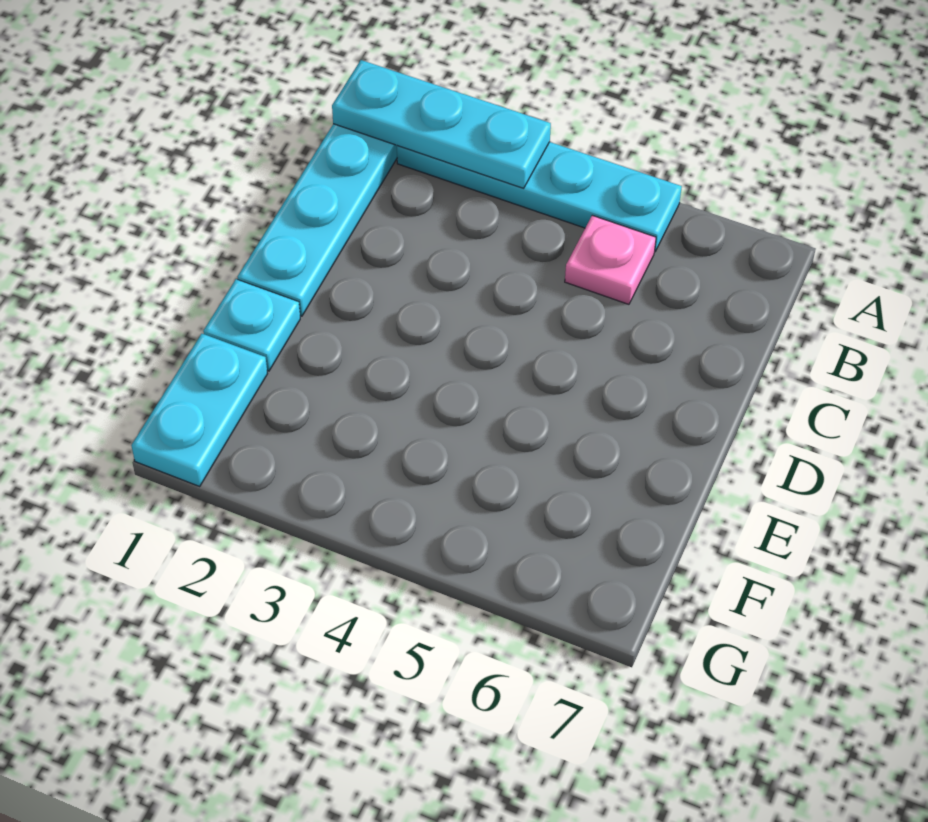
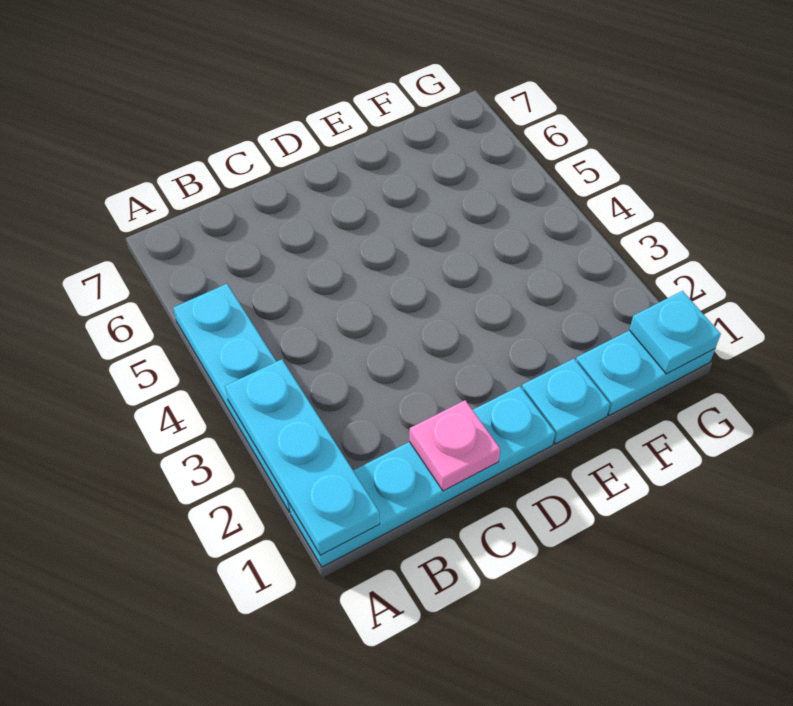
pink 1x1 plate [565,215,656,304] -> pink 1x1 plate moved to [409,400,500,491]
none -> cyan 1x1 plate [629,291,721,374]

